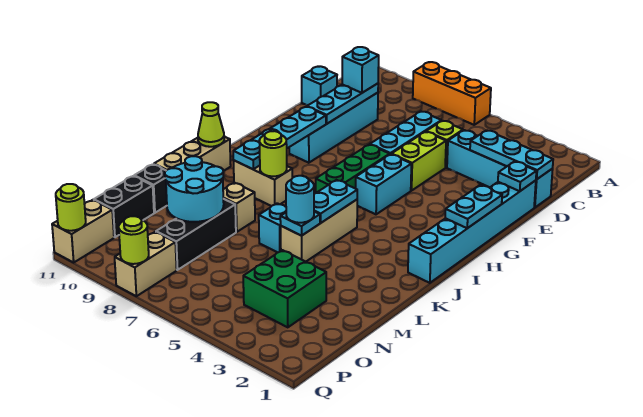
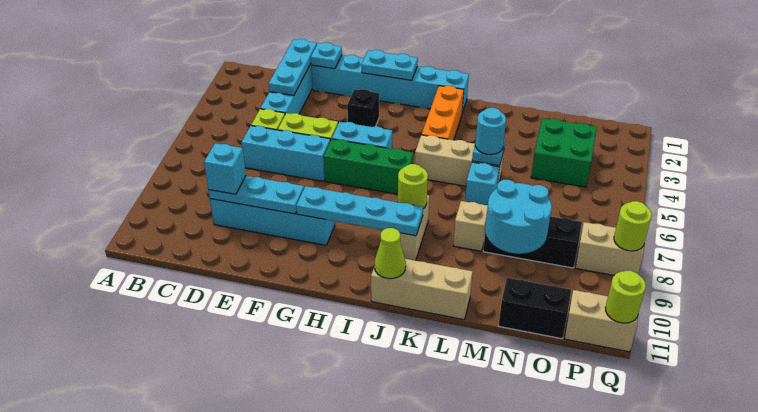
orange 1x3 brick [413,62,491,125] -> orange 1x3 brick moved to [422,86,464,140]
cyan 1x1 brick [302,66,337,105] -> none
cyan 1x2 plate [314,180,357,223] -> none
black 1x1 brick [134,164,167,213] -> black 1x1 brick moved to [347,89,379,127]

